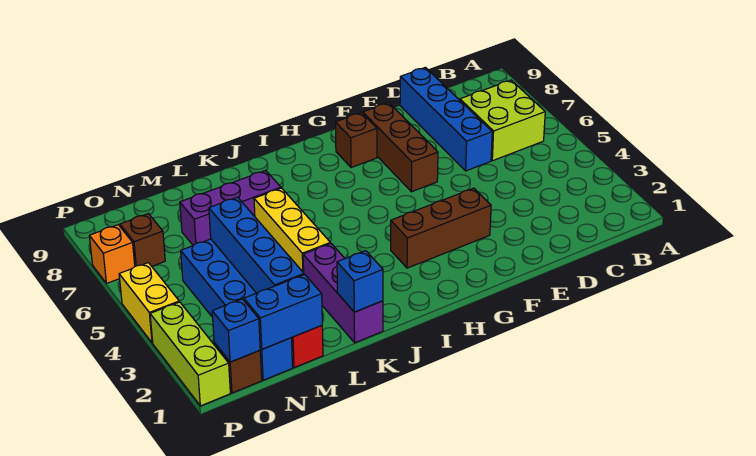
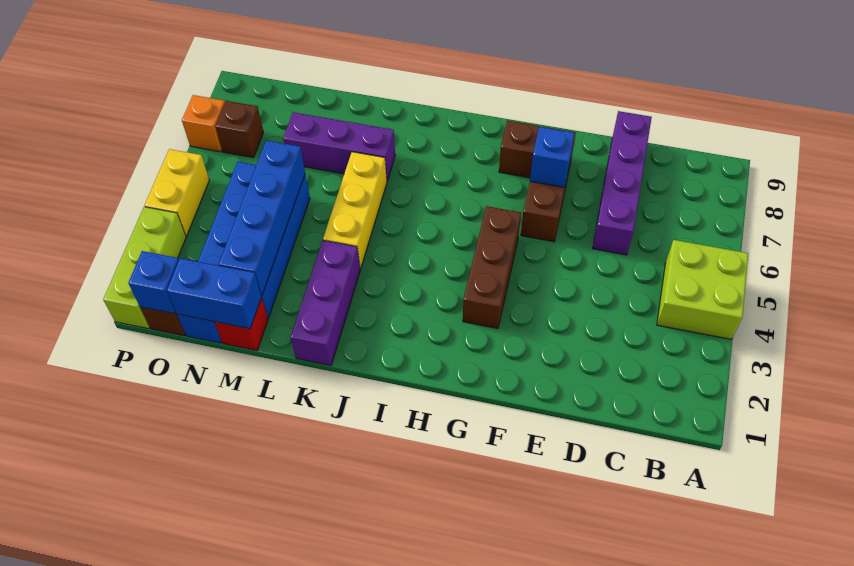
lime 2x2 brick [460,80,545,161] -> lime 2x2 brick moved to [657,240,748,339]
blue 1x4 brick [400,67,492,171] -> purple 1x4 brick [593,111,652,255]
brown 1x3 brick [391,188,491,268] -> brown 1x3 brick turned to [463,206,521,328]
blue 1x1 brick [337,251,383,312] -> blue 1x1 brick moved to [530,127,574,187]

